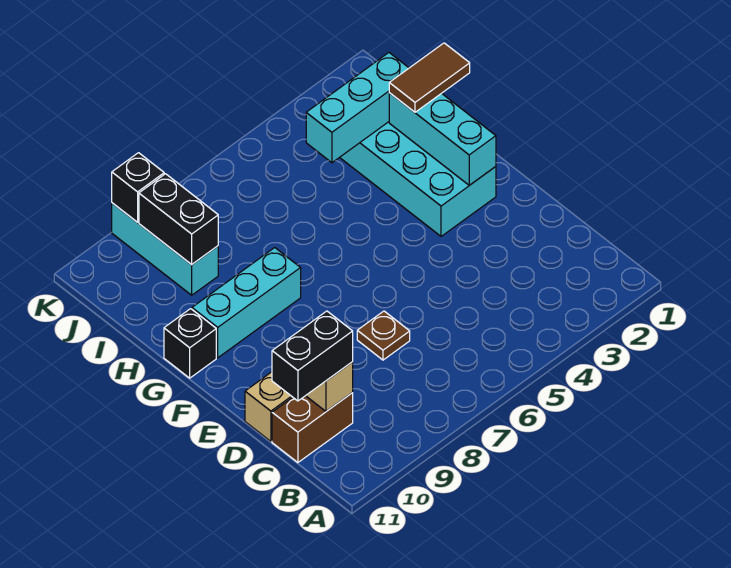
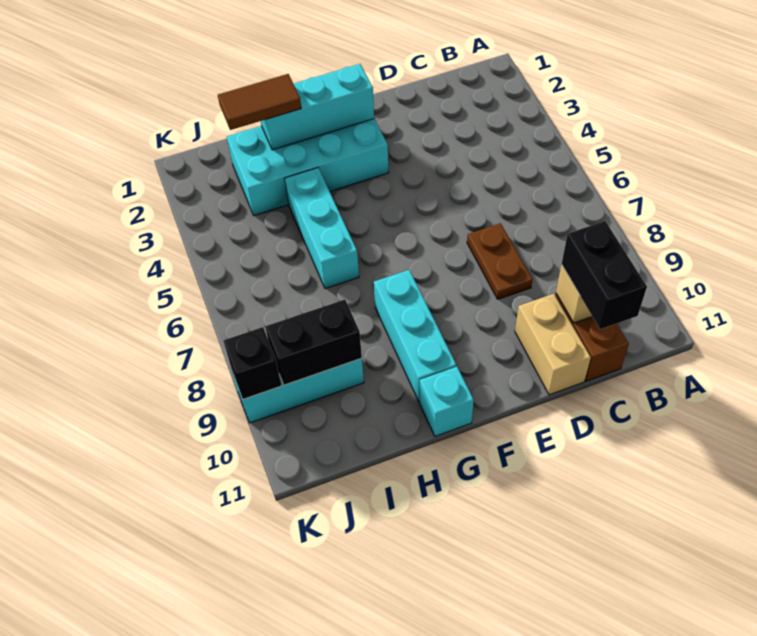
brown 1x1 plate [357,311,410,360] -> brown 1x2 plate [467,223,532,299]
black 1x1 brick [164,309,216,378] -> cyan 1x1 brick [420,367,474,436]
brown 1x2 tile [389,43,470,112] -> brown 1x2 tile turned to [218,74,301,130]
cyan 1x3 brick [306,53,409,163] -> cyan 1x3 brick moved to [284,168,359,289]

